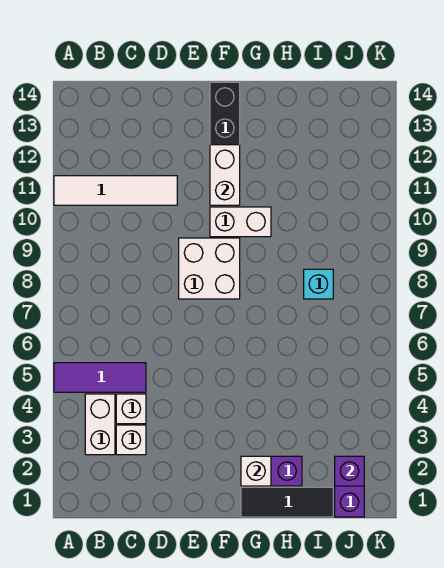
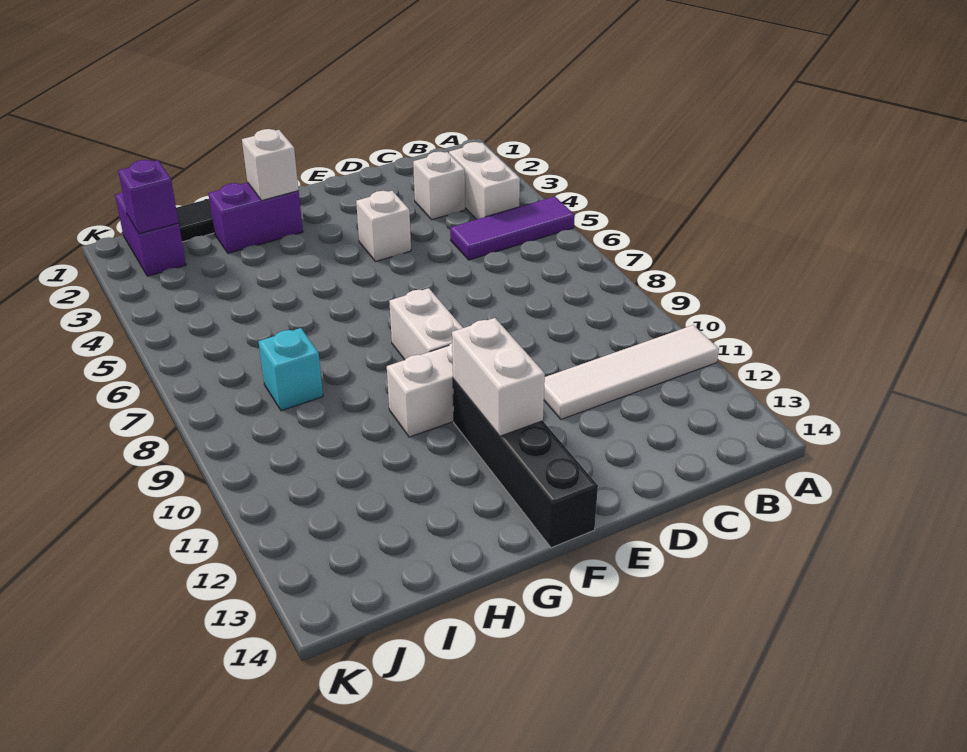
white 1x1 brick [116,394,146,424] -> white 1x1 brick moved to [356,191,411,262]
white 2x2 brick [179,238,240,299] -> white 1x2 brick [389,288,463,360]

